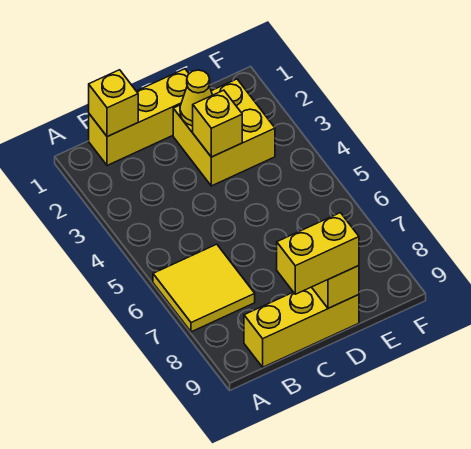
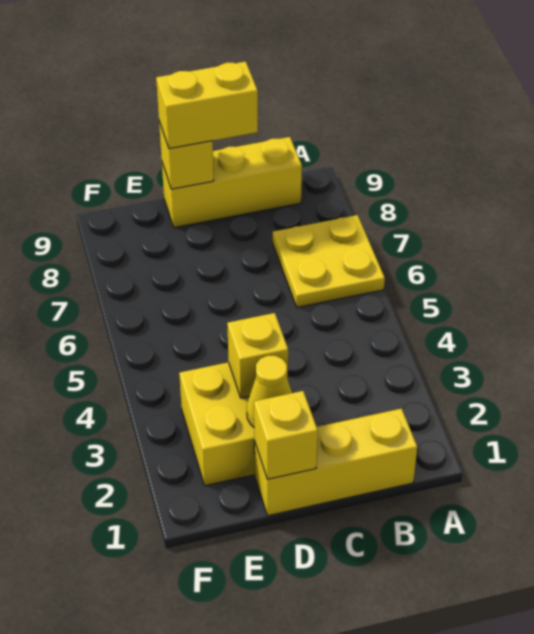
yellow 2x2 tile [153,244,255,332] -> yellow 2x2 plate [273,215,385,307]
yellow 1x1 brick [89,70,138,137] -> yellow 1x1 brick moved to [254,391,318,479]

